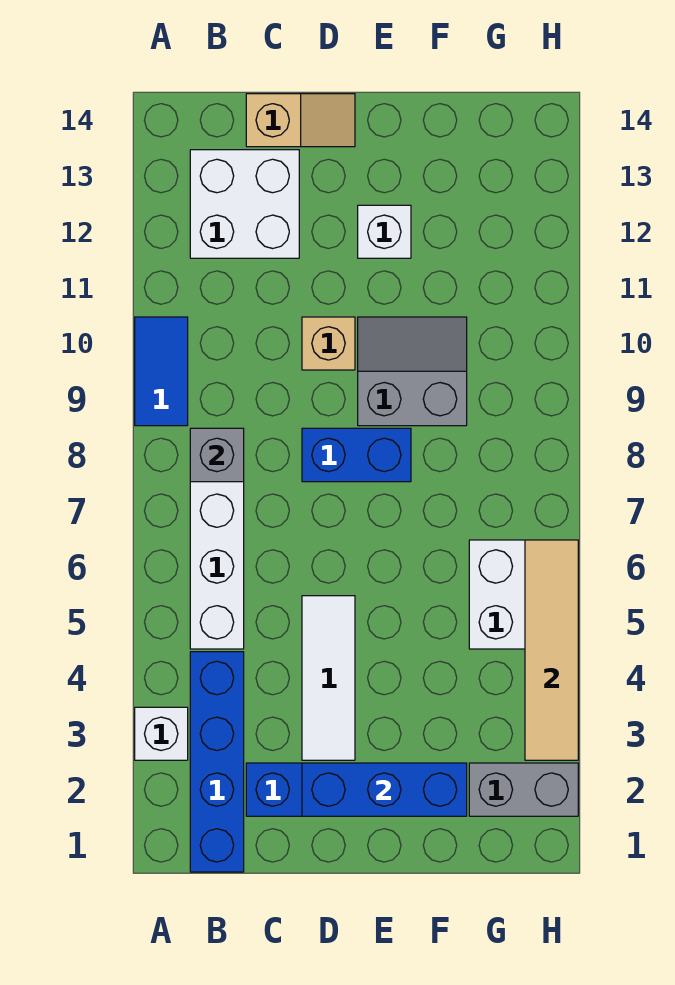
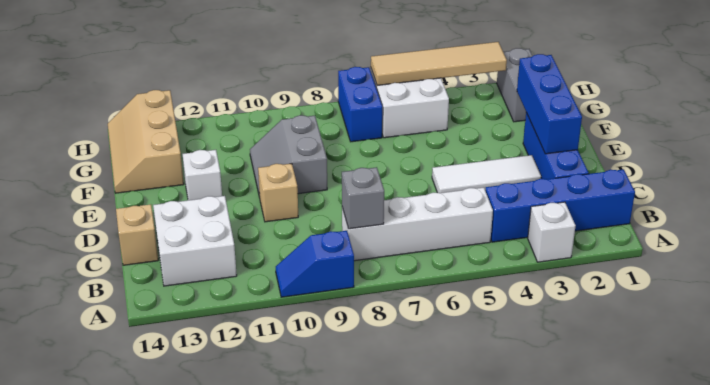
blue 1x2 tile [135,317,188,426] -> blue 1x2 slope [276,231,354,297]
blue 1x2 brick [302,428,411,482] -> blue 1x2 brick moved to [338,67,382,142]
none -> tan 2x3 slope [108,90,184,193]

